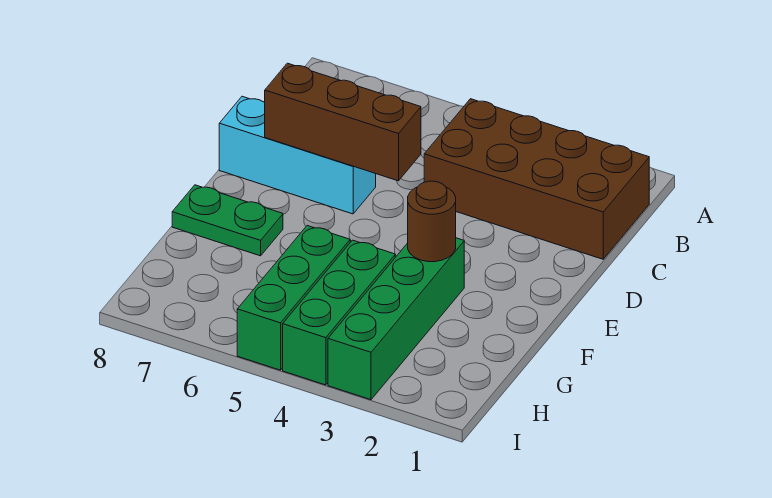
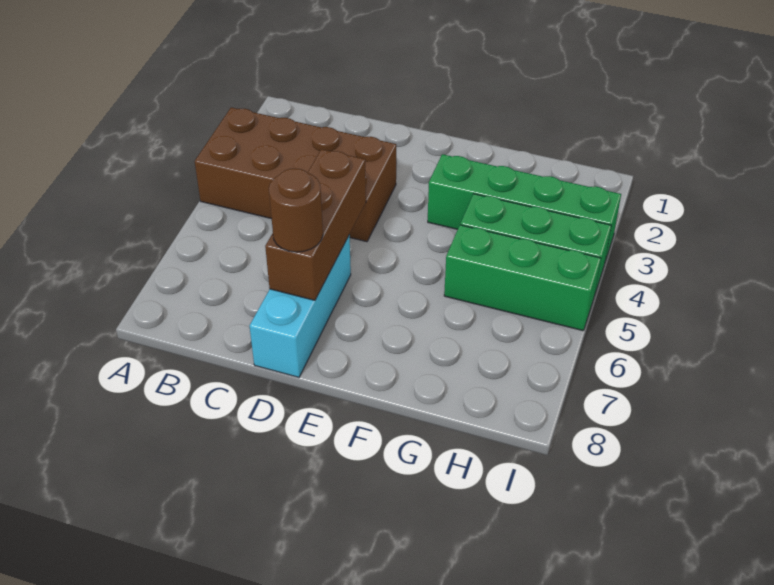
brown 2x4 brick [424,99,649,259] -> brown 2x4 brick turned to [195,107,396,242]
brown 1x1 round brick [408,181,456,262] -> brown 1x1 round brick moved to [269,169,323,252]
green 1x2 plate [172,185,283,256] -> none

